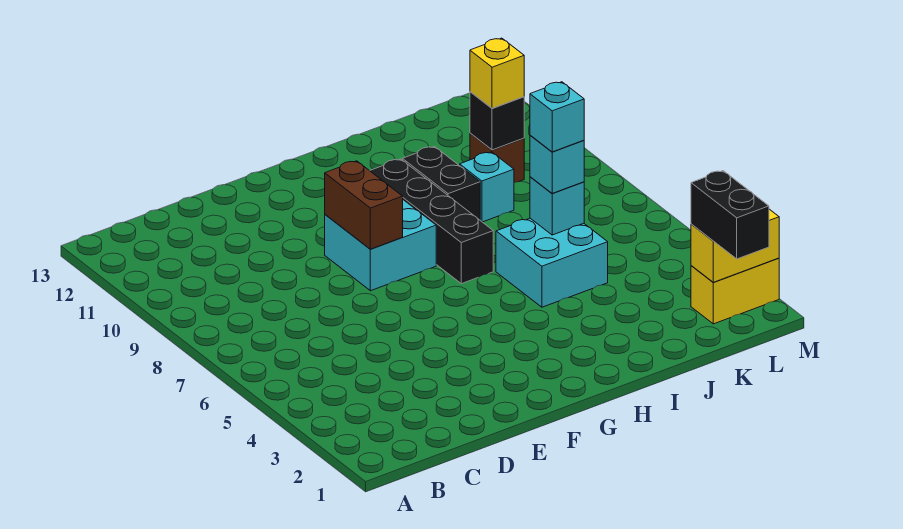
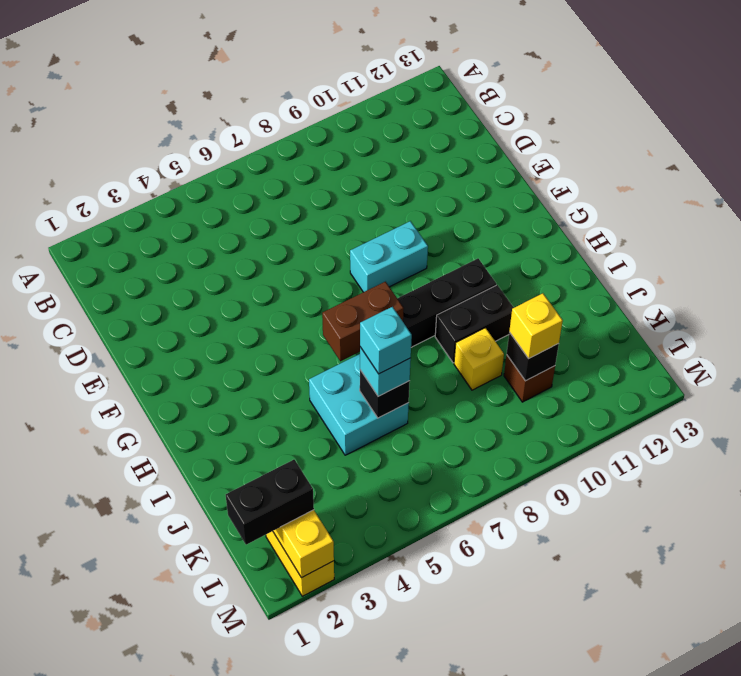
cyan 2x2 brick [325,200,436,291] -> cyan 1x2 brick [350,221,428,292]
brown 1x2 brick [325,161,403,249] -> brown 1x2 brick moved to [322,282,404,361]
cyan 1x1 brick [530,177,584,235] -> black 1x1 brick [360,370,410,418]
cyan 1x1 brick [460,152,514,222] -> yellow 1x1 brick [454,328,504,390]

